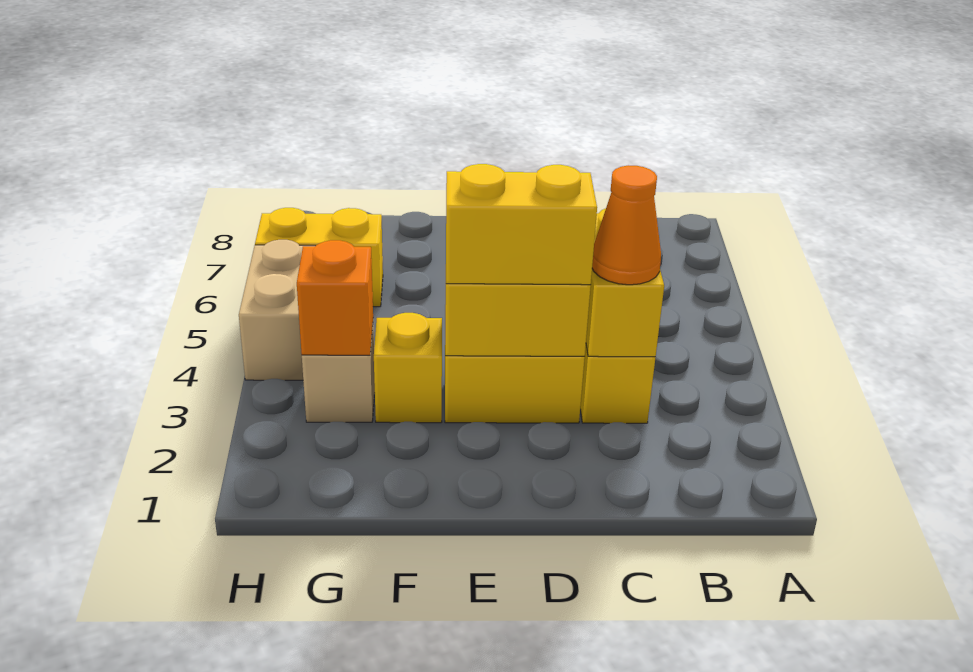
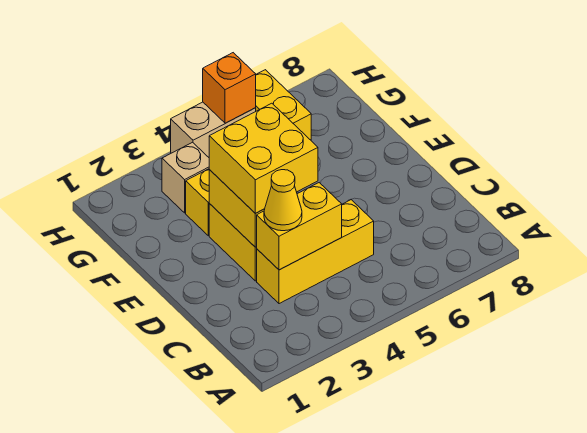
orange 1x1 cone [592,165,661,285] -> yellow 1x1 cone [264,170,302,231]
yellow 1x2 brick [446,164,597,285] -> yellow 2x2 brick [209,103,318,213]
orange 1x1 brick [297,240,373,355] -> orange 1x1 brick moved to [203,53,256,123]

